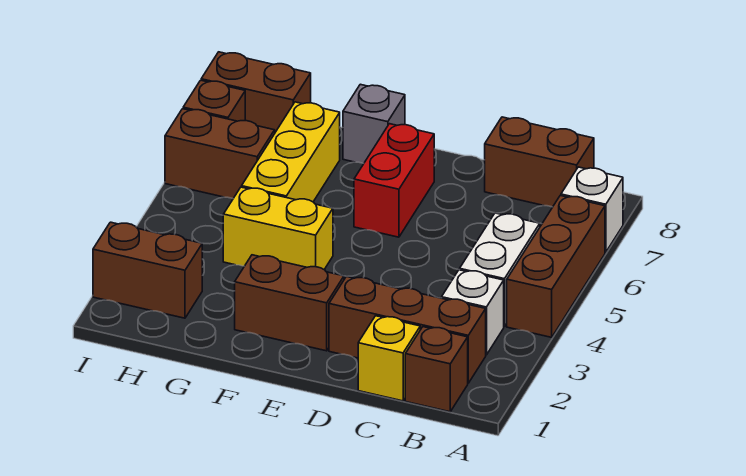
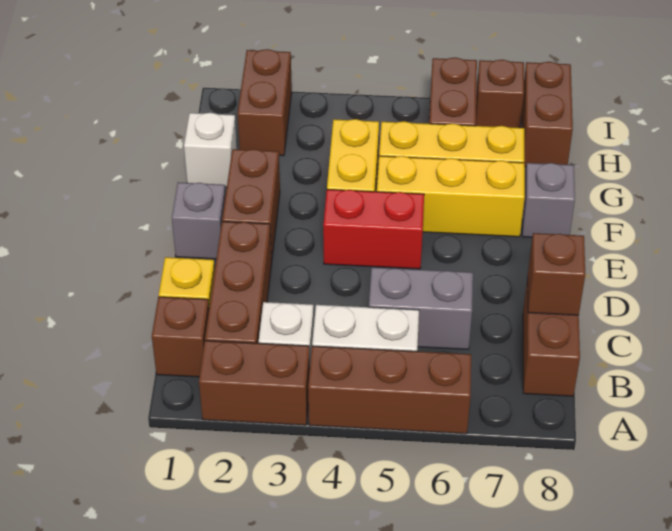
none -> brown 1x2 brick [199,341,310,425]
white 1x1 brick [561,167,623,252] -> white 1x1 brick moved to [184,113,237,187]
none -> grey 1x2 brick [369,267,473,349]
none -> brown 1x1 brick [528,233,585,315]
none -> grey 1x1 brick [172,182,226,259]
red 1x2 brick [354,124,434,237] -> red 1x2 brick moved to [323,189,424,269]
none -> yellow 1x3 brick [377,156,525,237]

